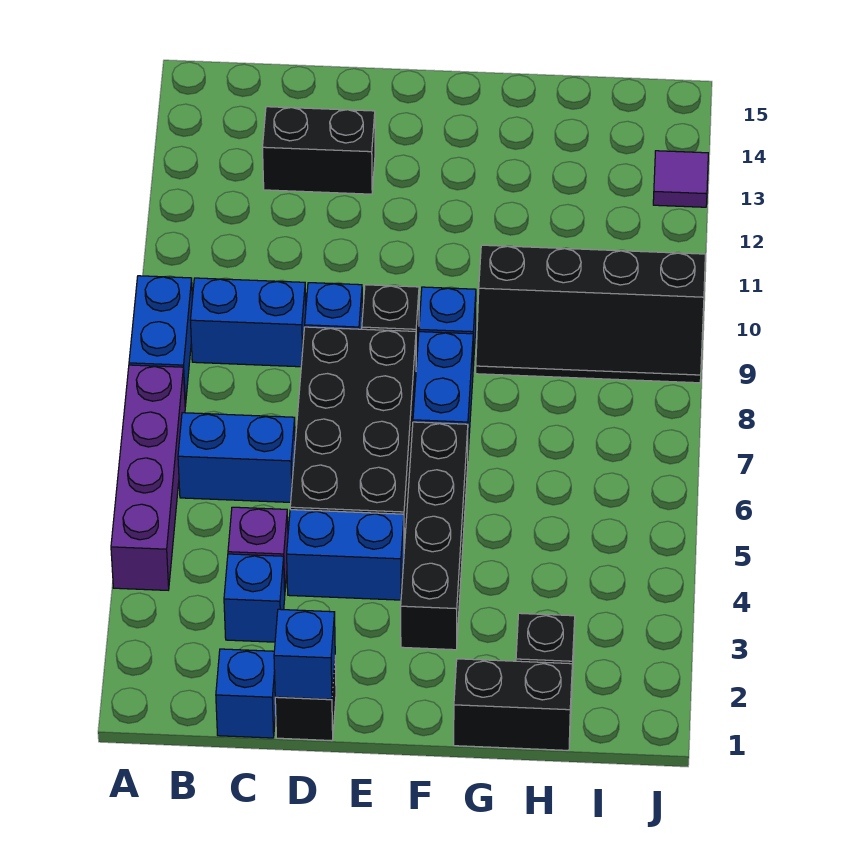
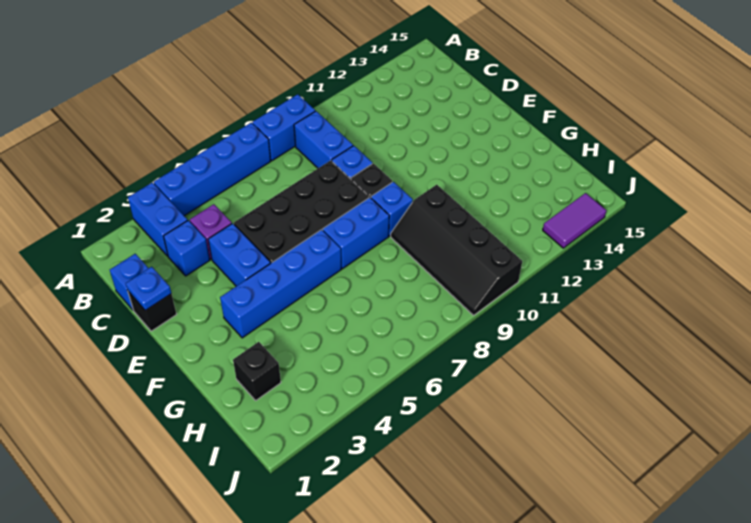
purple 1x4 brick [111,365,185,590] -> blue 1x4 brick [154,123,271,216]
blue 1x2 brick [178,413,295,502] -> blue 1x2 brick moved to [128,182,188,256]
black 1x2 brick [263,107,375,194] -> none
blue 1x1 brick [274,609,335,699] -> blue 1x1 plate [126,267,171,311]
black 1x4 brick [401,422,468,650] -> blue 1x4 brick [220,230,341,338]
black 1x2 brick [454,659,572,750] -> none
purple 1x1 tile [653,151,708,207] -> purple 1x2 tile [543,193,606,248]

